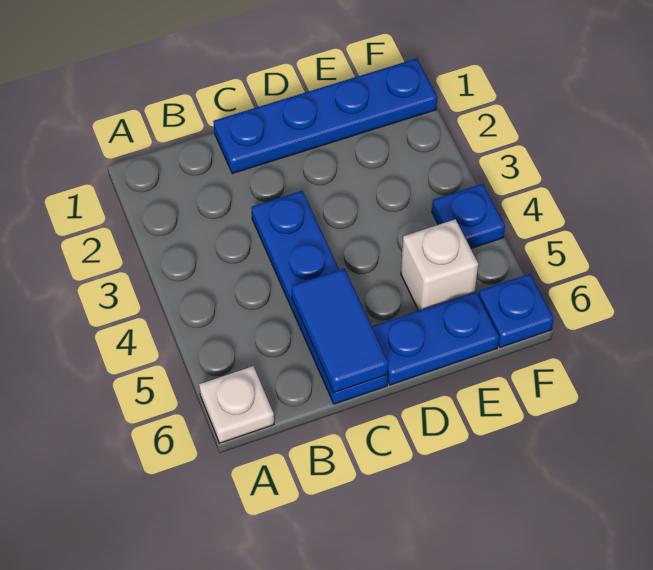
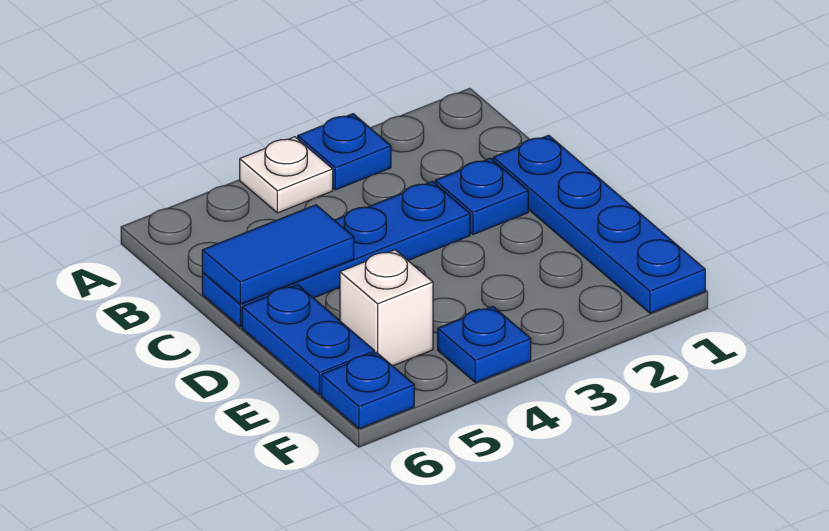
none -> blue 1x1 plate [298,114,391,190]
white 1x1 plate [199,366,274,443] -> white 1x1 plate moved to [240,137,333,213]
none -> blue 1x1 plate [435,158,528,234]

